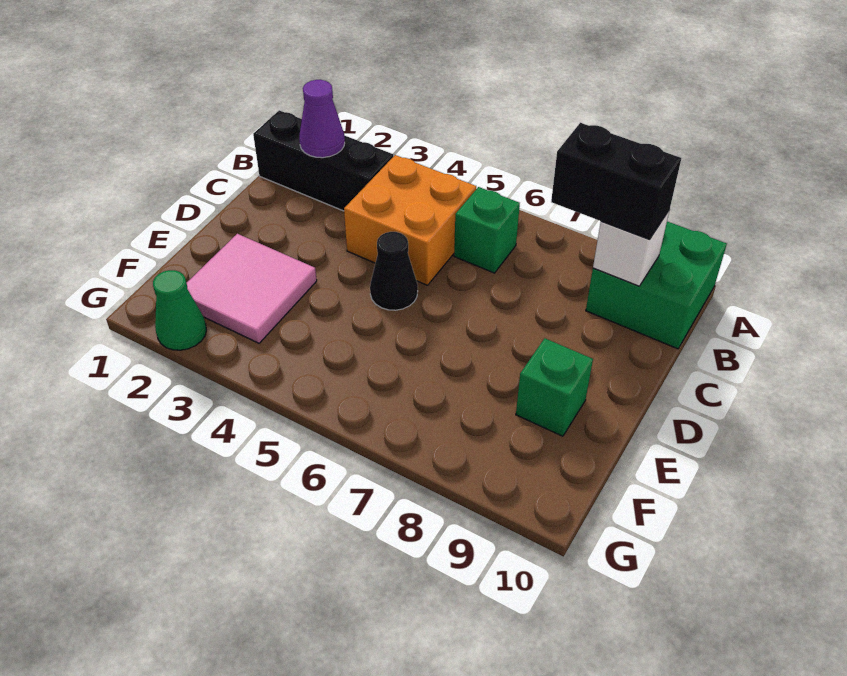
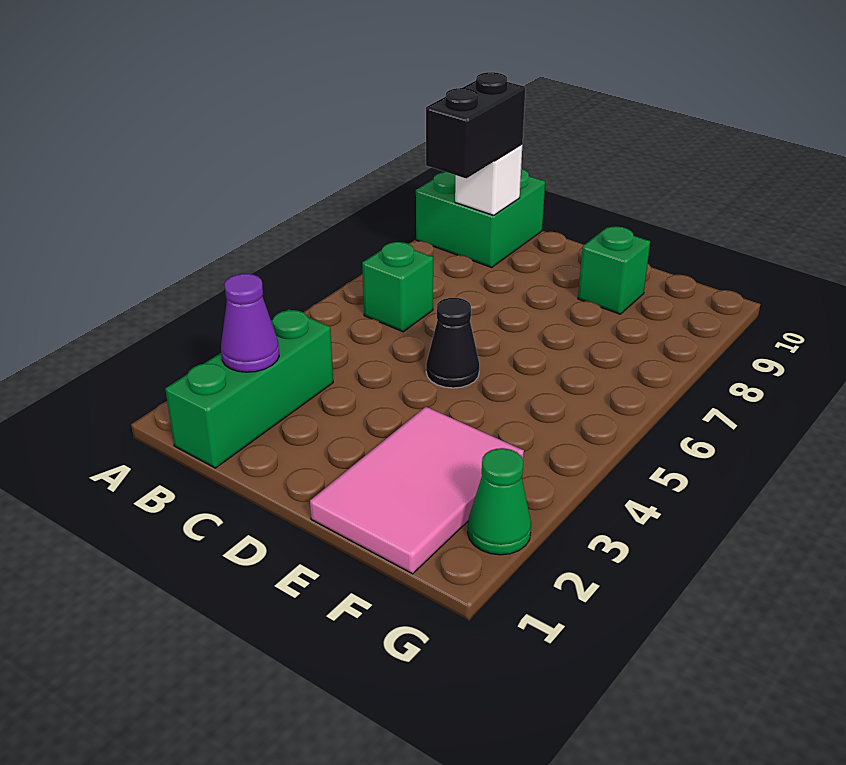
black 1x3 brick [253,110,393,211] -> green 1x3 brick [165,309,333,468]
orange 2x2 brick [344,155,476,285] -> none
pink 2x2 tile [187,234,317,343] -> pink 2x3 tile [310,407,524,574]

